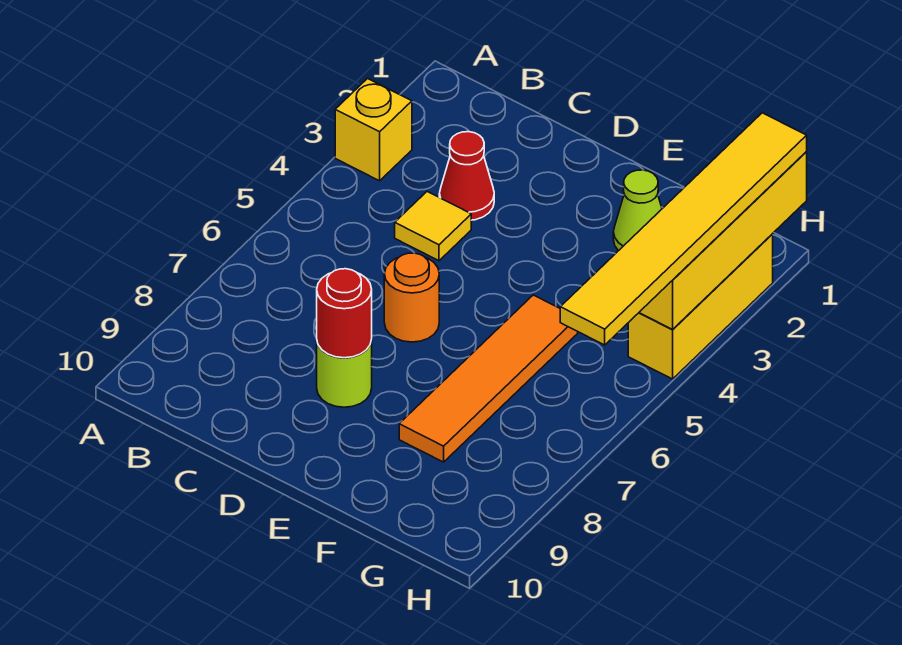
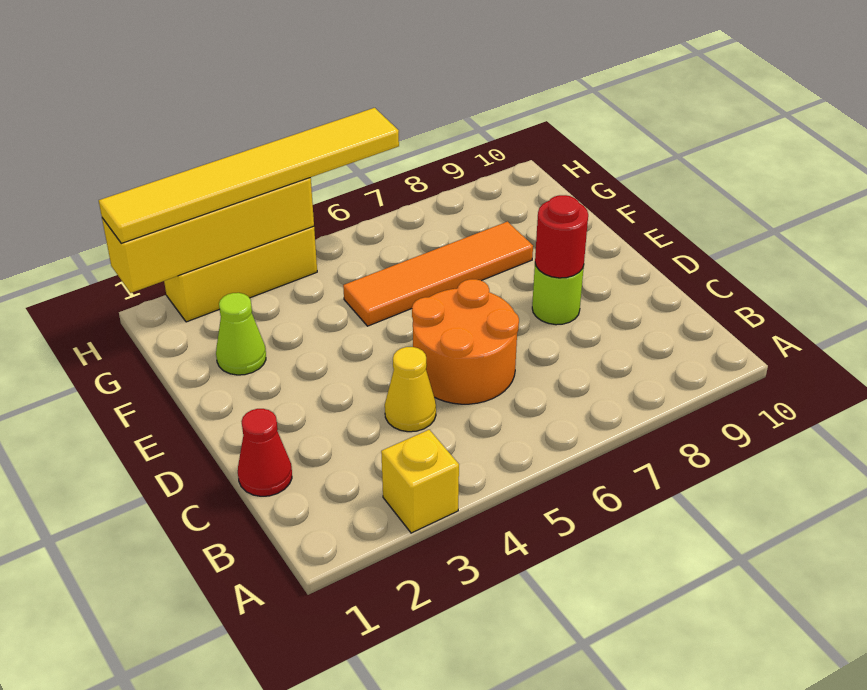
red 1x1 cone [439,132,494,220] -> red 1x1 cone moved to [238,409,292,496]
yellow 1x1 tile [395,192,471,261] -> yellow 1x1 cone [385,347,436,432]
orange 1x1 round brick [384,253,439,342] -> orange 2x2 round brick [412,279,519,404]

